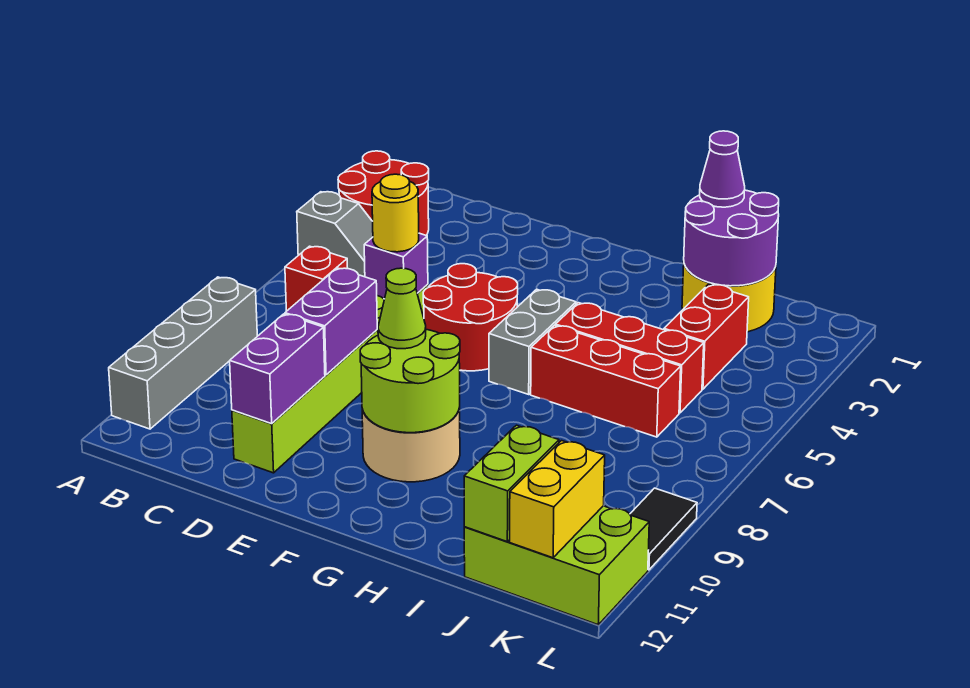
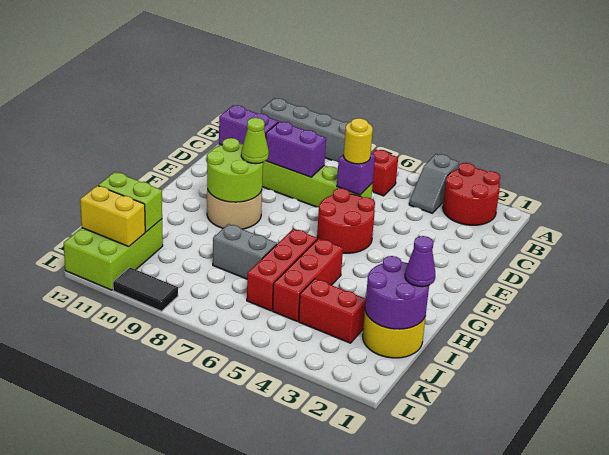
grey 1x2 brick [489,289,576,394] -> grey 1x2 brick moved to [213,224,277,279]

